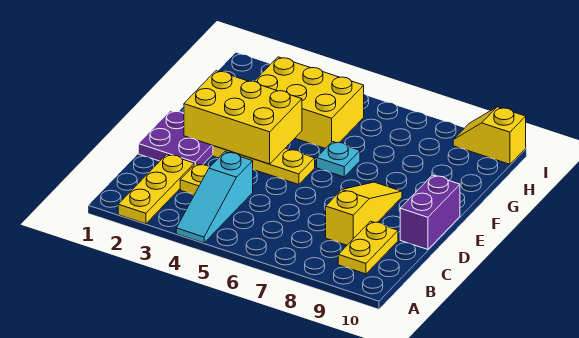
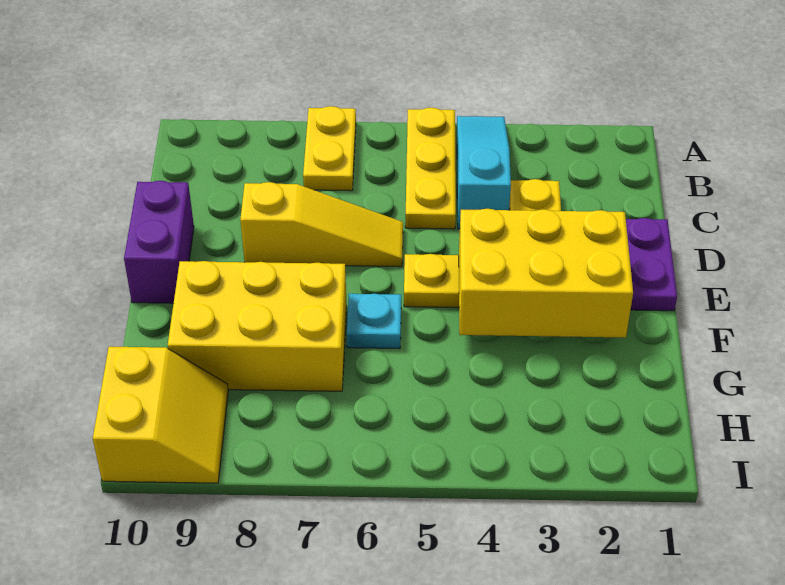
yellow 1x3 plate [118,154,194,224] -> yellow 1x3 plate moved to [405,108,456,229]
yellow 1x2 plate [338,221,398,274] -> yellow 1x2 plate moved to [303,106,356,191]
yellow 1x3 slope [326,182,402,245] -> yellow 1x3 slope turned to [240,182,403,267]
yellow 2x3 brick [254,57,364,148] -> yellow 2x3 brick moved to [168,261,347,391]
yellow 1x2 slope [453,107,526,164] -> yellow 2x2 slope [93,347,228,483]

